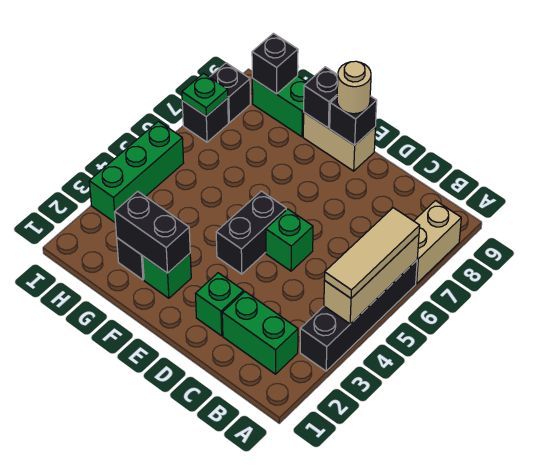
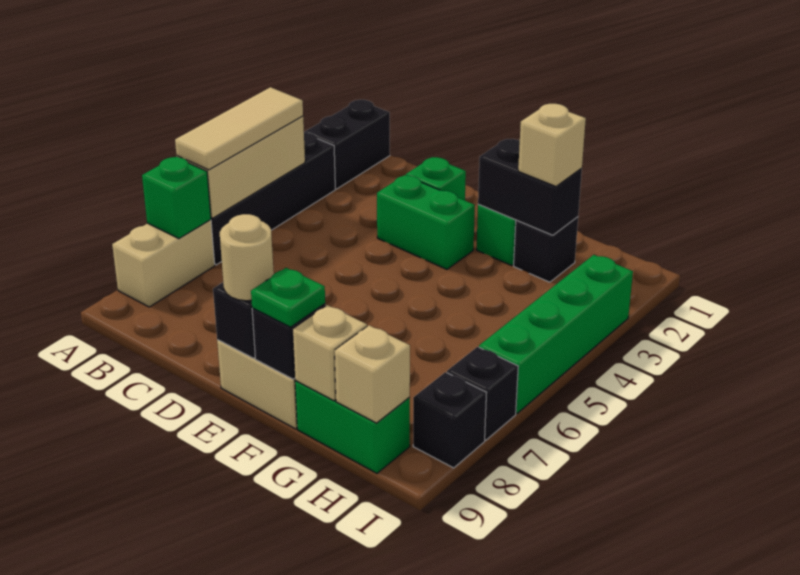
green 1x2 brick [222,292,298,374] -> green 1x2 brick moved to [377,175,475,269]
green 1x1 brick [266,209,313,271] -> green 1x1 brick moved to [142,157,211,239]
black 1x2 brick [216,191,286,274] -> black 1x2 brick moved to [304,100,390,189]
none -> tan 1x1 brick [518,104,586,186]
none -> tan 1x1 brick [293,305,367,401]
black 1x1 brick [252,33,298,94] -> tan 1x1 brick [335,325,410,423]
green 1x3 brick [89,121,184,222] -> green 1x4 brick [479,255,633,413]
green 1x1 plate [182,73,228,116] -> green 1x1 plate moved to [251,268,325,327]

